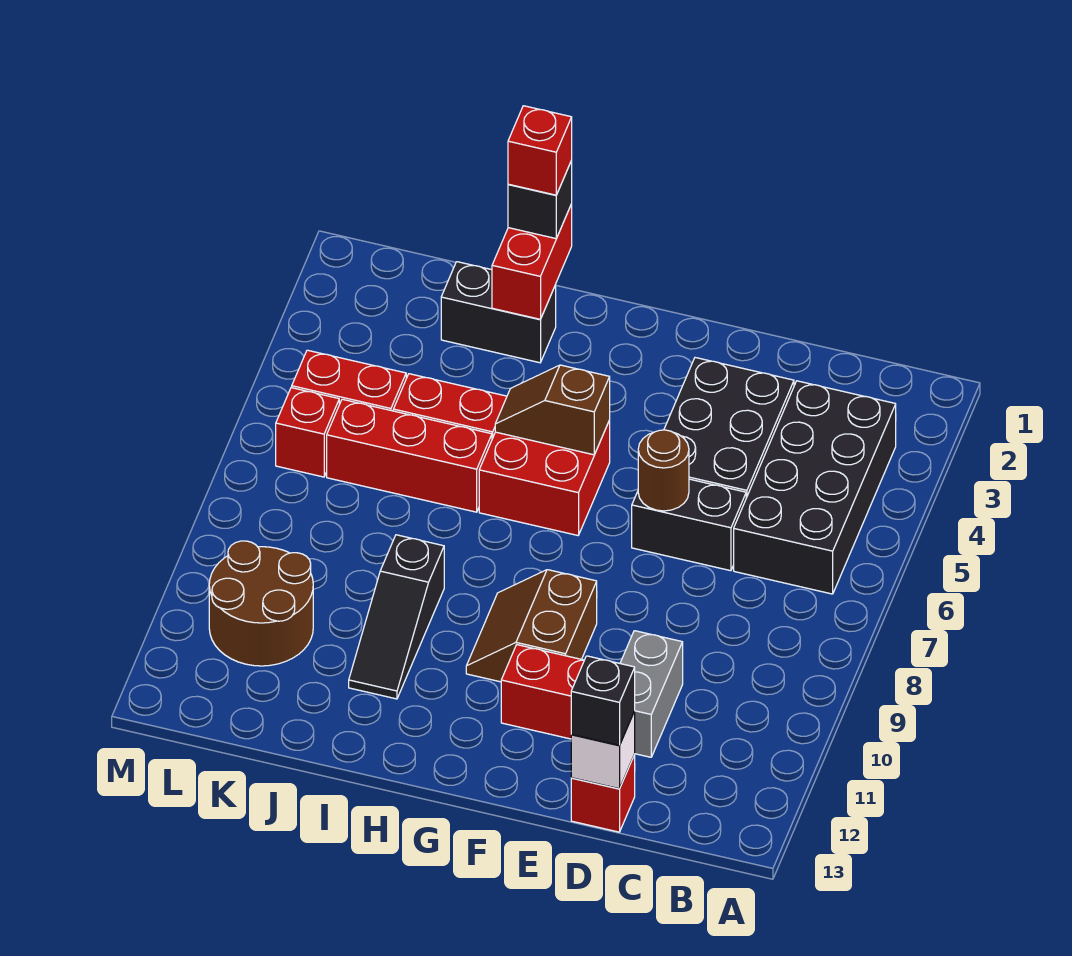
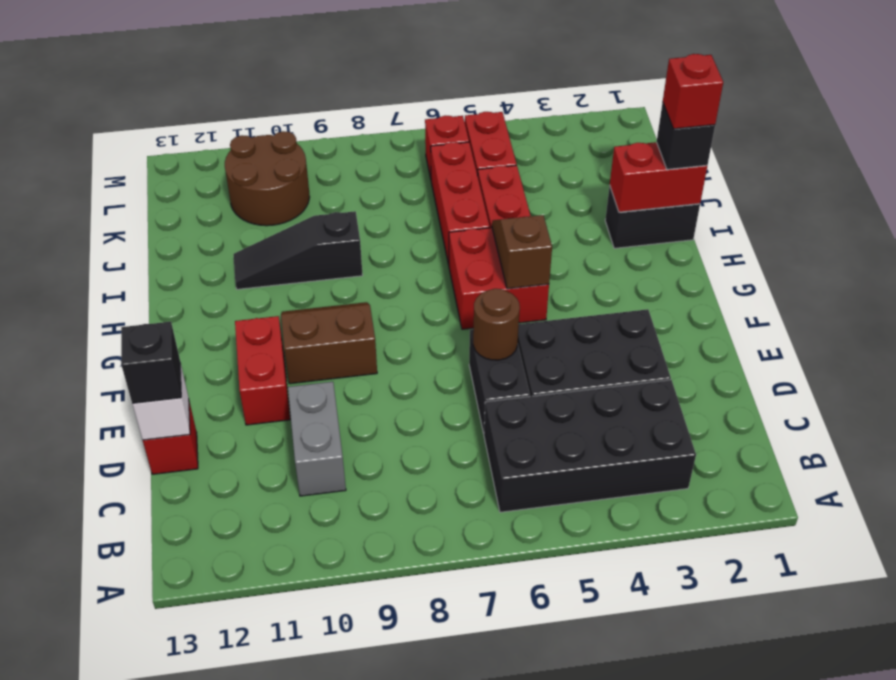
grey 1x2 brick [620,631,683,757] -> grey 1x2 brick turned to [288,382,346,496]
black 1x2 brick [441,262,556,363] -> black 1x2 brick turned to [605,186,700,248]

